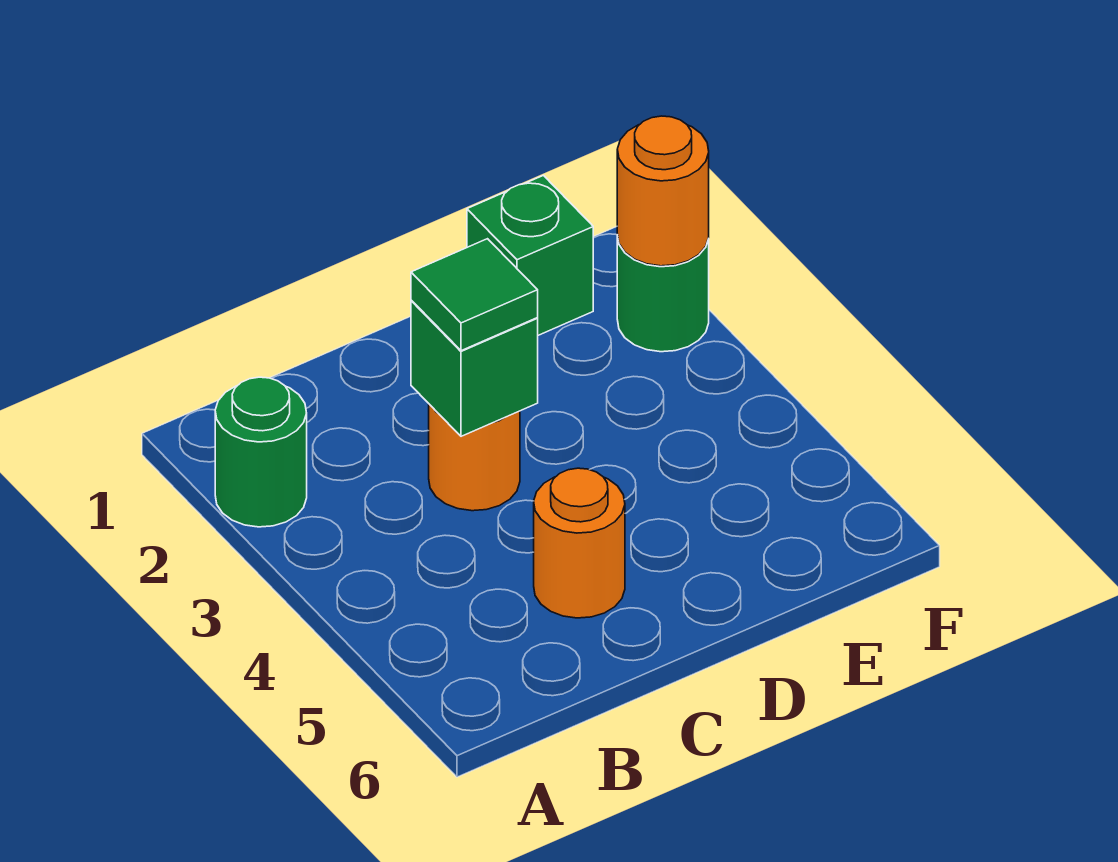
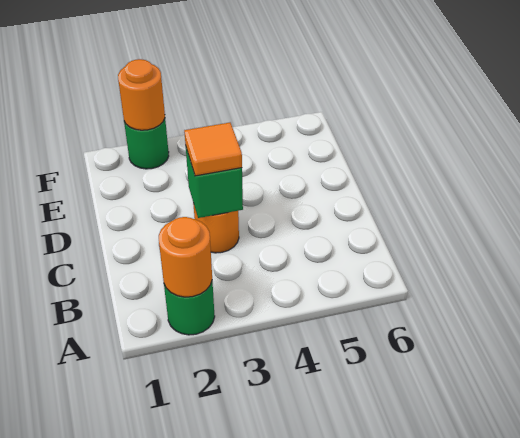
green 1x1 tile [411,239,538,351] -> orange 1x1 tile [184,123,242,176]
orange 1x1 round brick [534,468,625,618] -> orange 1x1 round brick moved to [159,217,212,297]
green 1x1 brick [467,175,593,335] -> none

